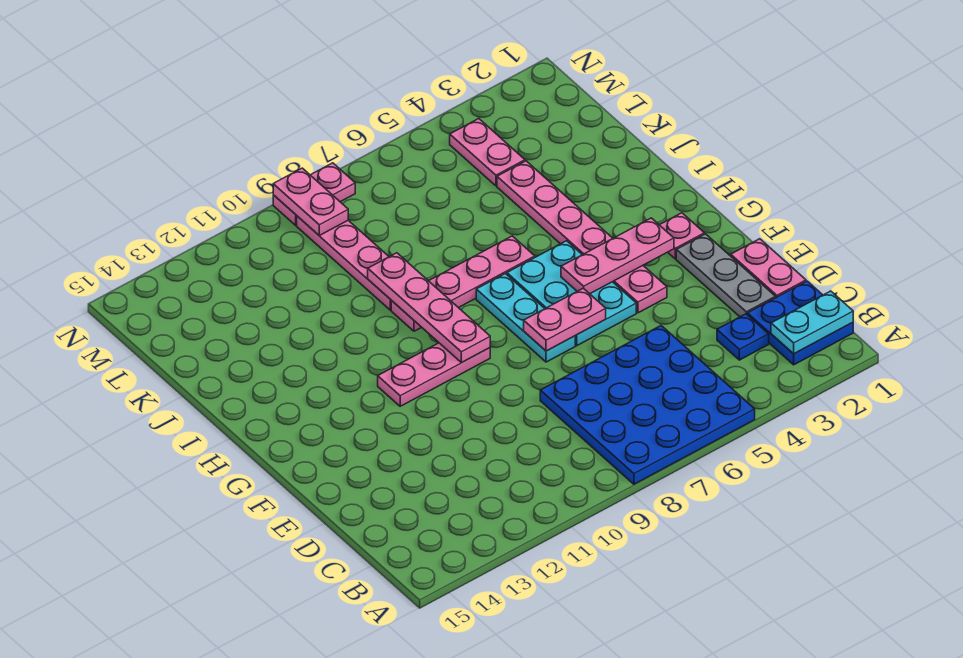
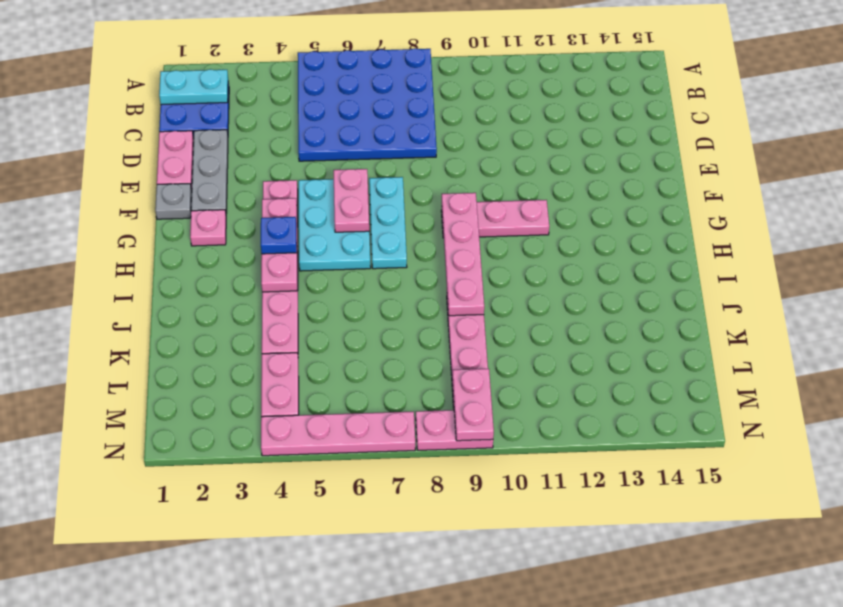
blue 1x1 plate [717,314,769,360] -> blue 1x1 plate moved to [261,217,297,254]
none -> grey 1x1 plate [155,184,192,219]
pink 1x2 plate [524,288,606,351] -> pink 1x2 plate turned to [333,169,369,232]
pink 1x3 plate [561,218,674,294] -> pink 1x3 plate turned to [261,198,297,292]
pink 1x4 plate [391,236,535,331] -> pink 1x4 plate moved to [261,412,415,456]

